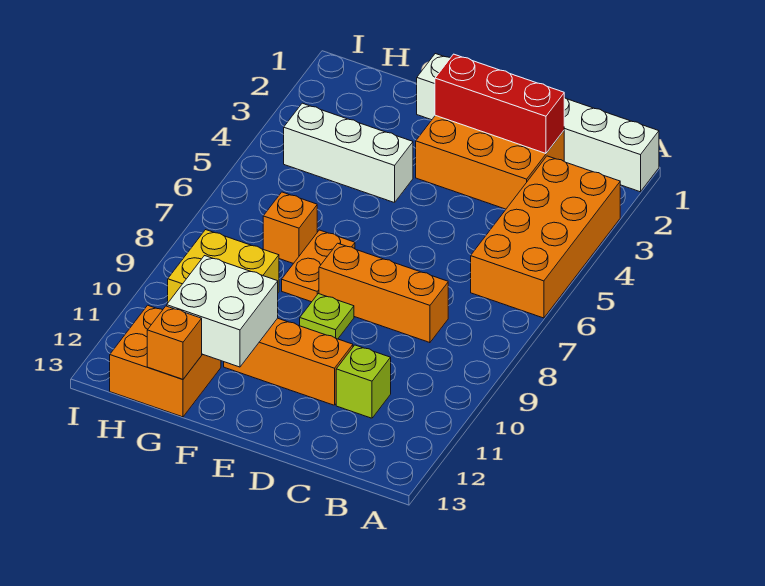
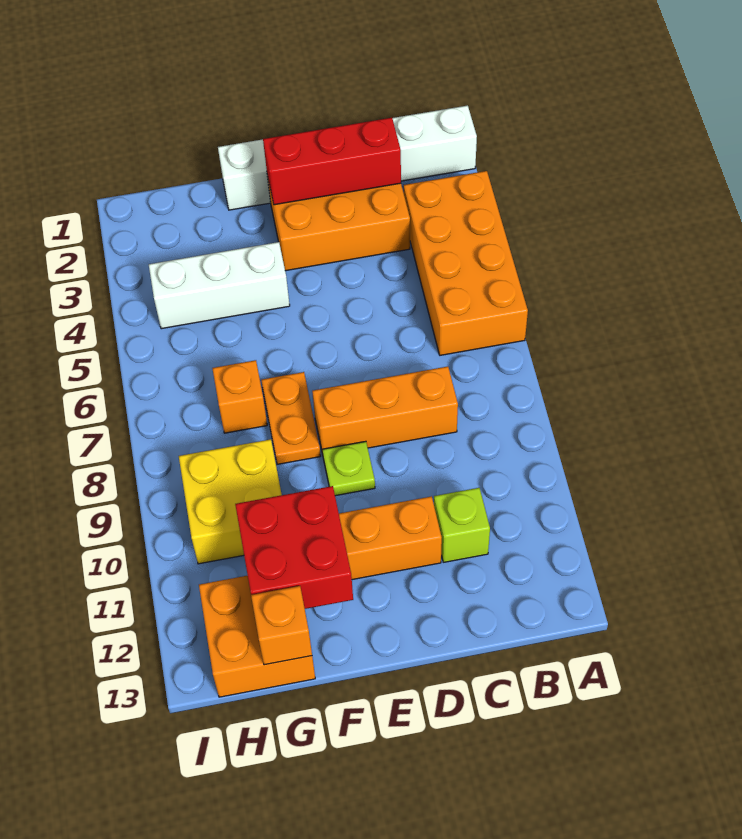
white 2x2 brick [167,256,278,367] -> red 2x2 brick [235,486,353,609]

